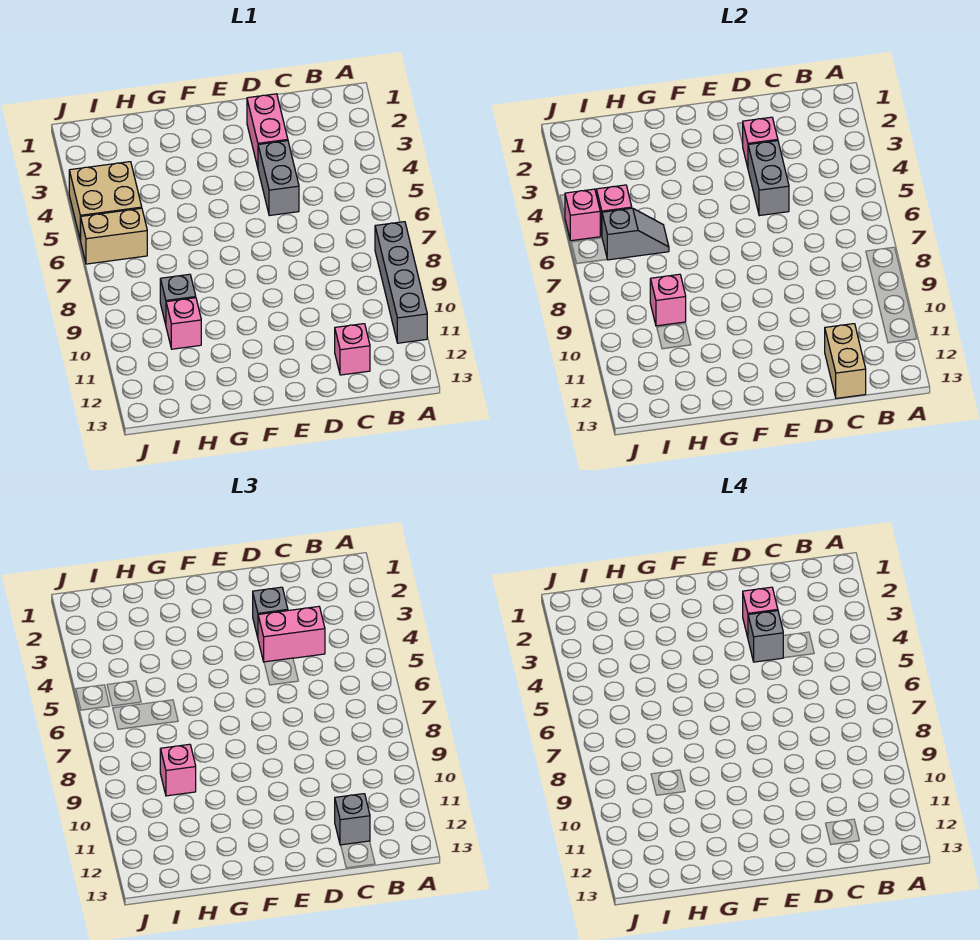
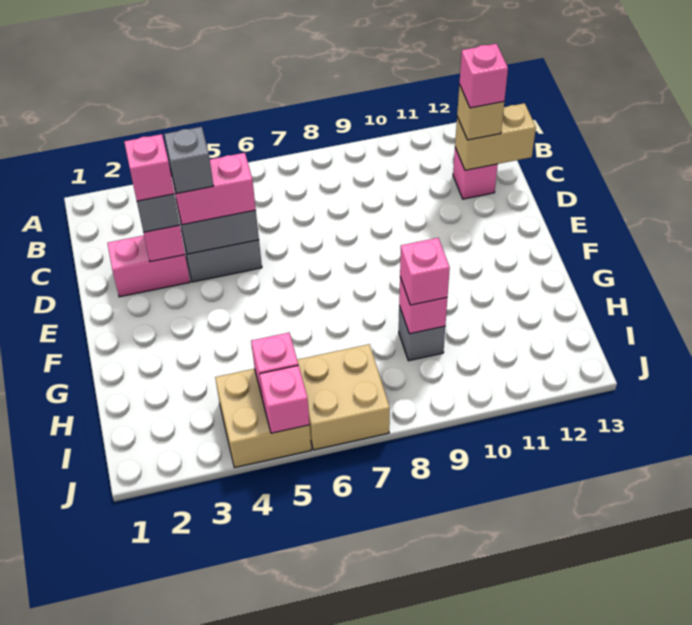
grey 1x4 brick [375,222,427,343] -> none
pink 1x2 brick [258,606,325,662] -> pink 1x2 brick turned to [171,153,256,225]
grey 1x1 brick [335,794,370,845] -> tan 1x1 brick [457,85,504,140]
grey 1x2 slope [602,208,669,260] -> none
pink 1x1 brick [166,298,201,349] -> pink 1x1 brick moved to [459,44,508,108]
tan 1x2 brick [81,208,147,264] -> tan 2x2 brick [297,344,390,450]

